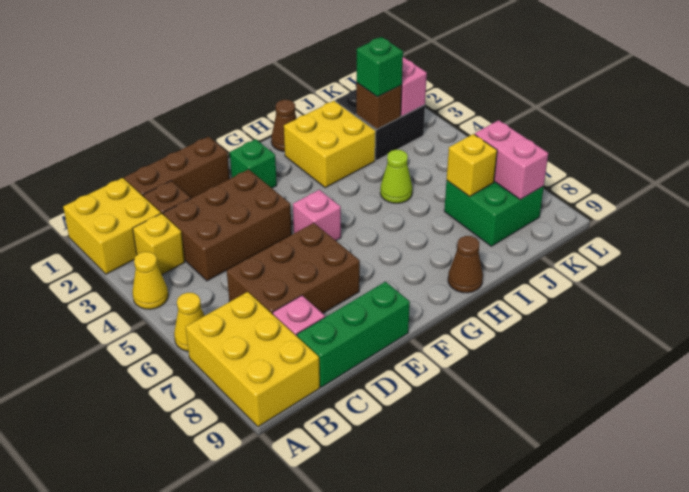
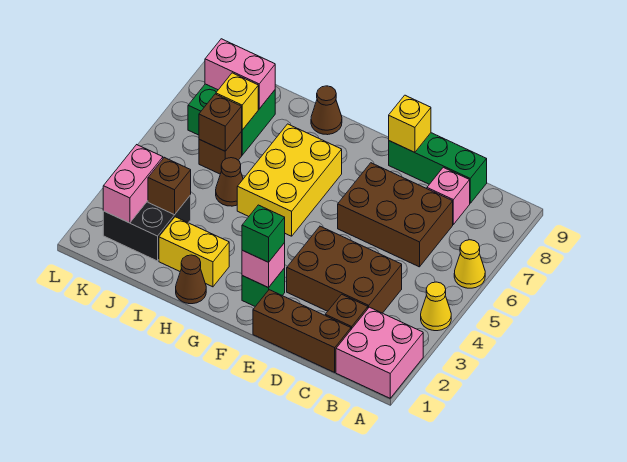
yellow 2x2 brick [63,178,161,274] -> pink 2x2 brick [336,307,423,398]
yellow 2x3 brick [186,292,320,427] -> yellow 2x3 brick moved to [237,124,342,236]
yellow 1x1 brick [133,213,185,275] -> yellow 1x1 brick moved to [389,95,431,152]
pink 1x1 brick [293,190,341,240] -> pink 1x1 brick moved to [242,243,285,288]
yellow 2x2 brick [284,101,376,188] -> yellow 1x2 brick [159,217,229,287]
lime 1x1 cone [380,150,412,203] -> brown 1x1 cone [216,158,243,206]
green 1x1 brick [356,37,403,97] -> green 1x1 brick moved to [242,205,285,262]
none -> brown 1x1 brick [199,132,242,174]
none -> brown 1x1 brick [199,94,242,151]
pink 1x2 brick [475,120,548,200] -> pink 1x2 brick turned to [205,39,275,109]

